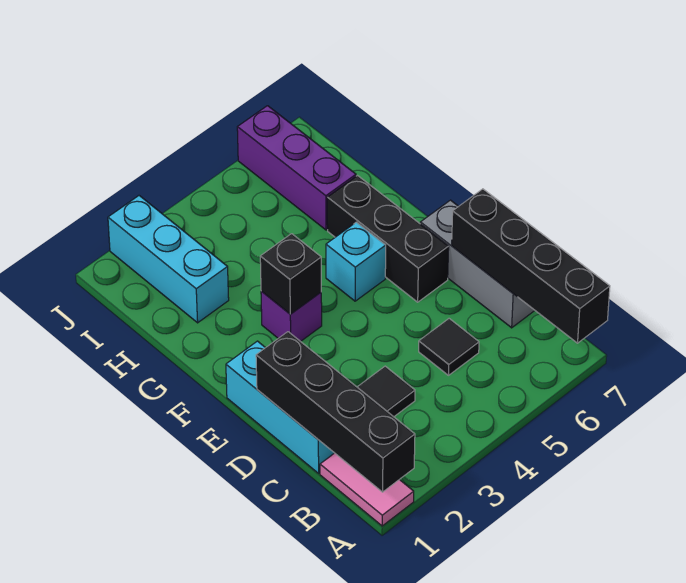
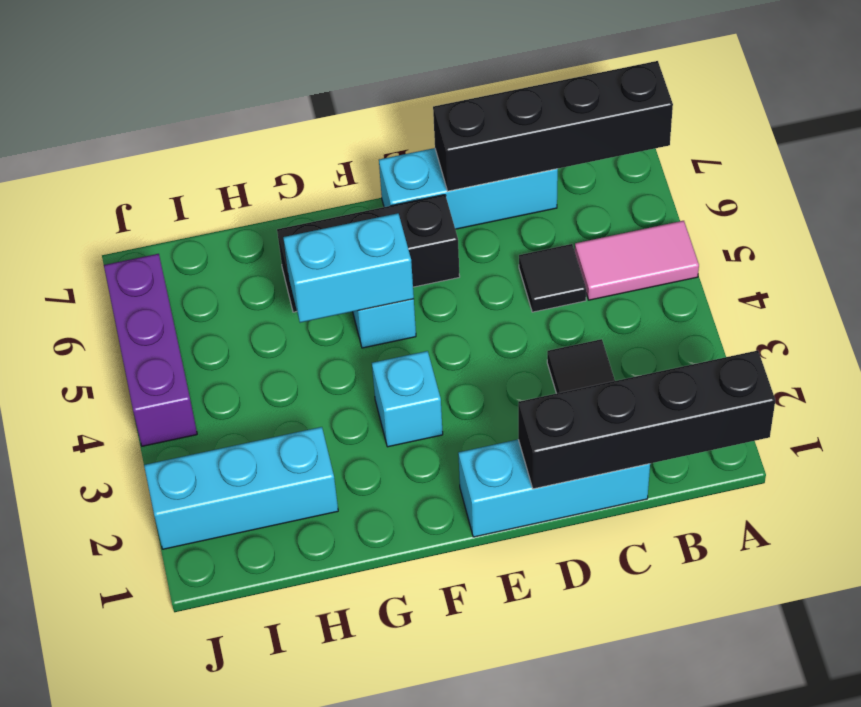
pink 1x2 tile [320,453,414,526] -> pink 1x2 tile moved to [575,221,699,300]
grey 1x3 brick [420,200,535,328] -> cyan 1x3 brick [379,148,558,229]
purple 1x1 brick [261,291,322,342] -> cyan 1x1 brick [372,351,443,447]
black 1x1 brick [260,234,321,314] -> none
none -> cyan 1x2 brick [283,213,414,323]
purple 1x3 brick [237,106,356,230] -> purple 1x3 brick turned to [104,254,197,446]

